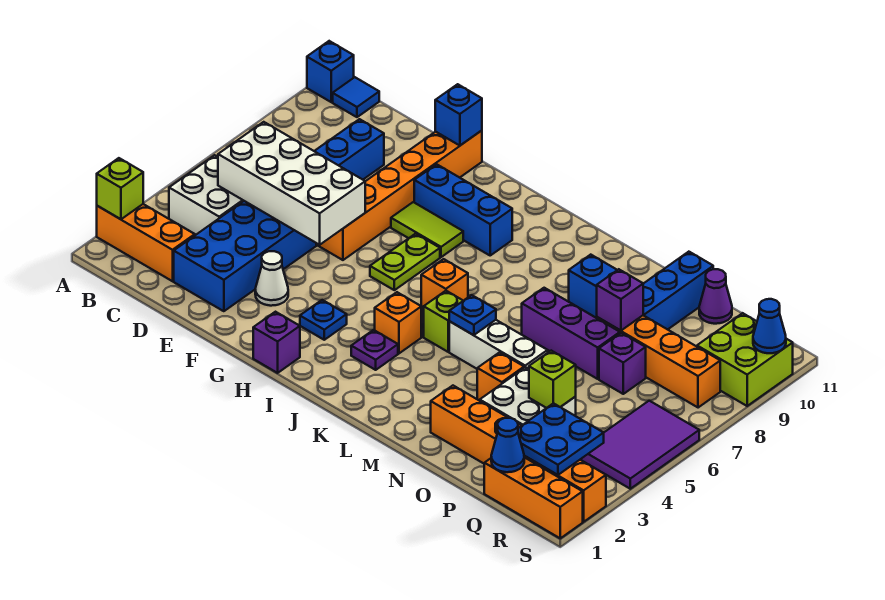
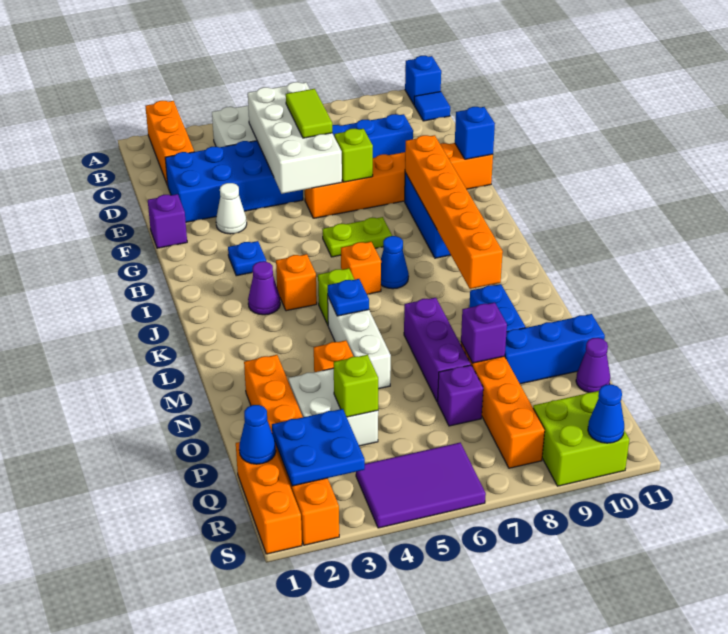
lime 1x1 brick [97,158,143,219] -> lime 1x1 brick moved to [334,129,373,182]
lime 1x2 tile [391,202,463,257] -> lime 1x2 tile moved to [286,89,332,138]
none -> orange 1x6 brick [405,135,503,289]
purple 1x1 brick [253,312,300,373] -> purple 1x1 brick moved to [148,194,187,248]
purple 1x1 plate [351,330,398,370] -> purple 1x1 cone [248,261,280,315]
none -> blue 1x1 cone [381,236,409,289]

